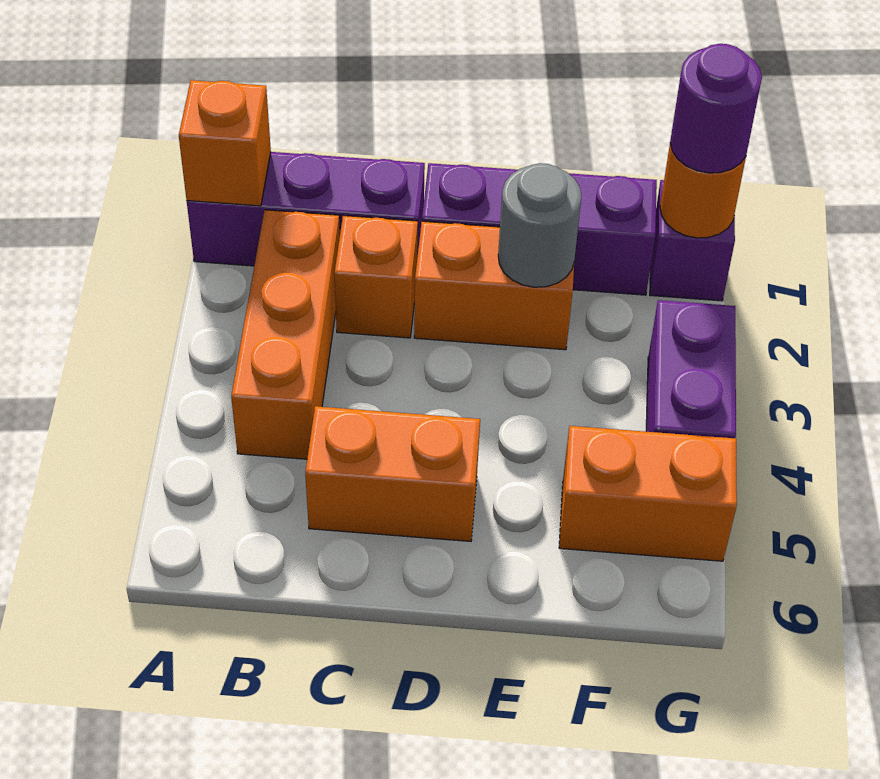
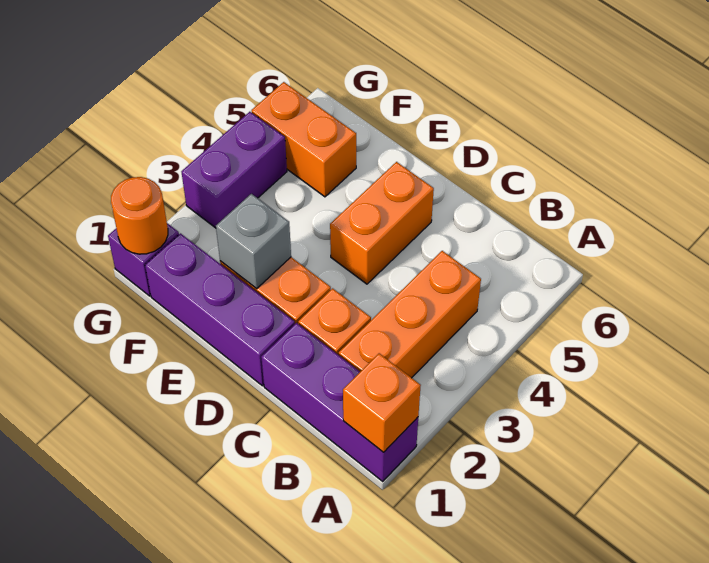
orange 1x2 brick [305,406,480,541] -> orange 1x2 brick turned to [330,162,434,284]
grey 1x1 round brick [498,163,581,287] -> grey 1x1 brick [216,194,291,289]
purple 1x1 round brick [670,44,762,173] -> none

